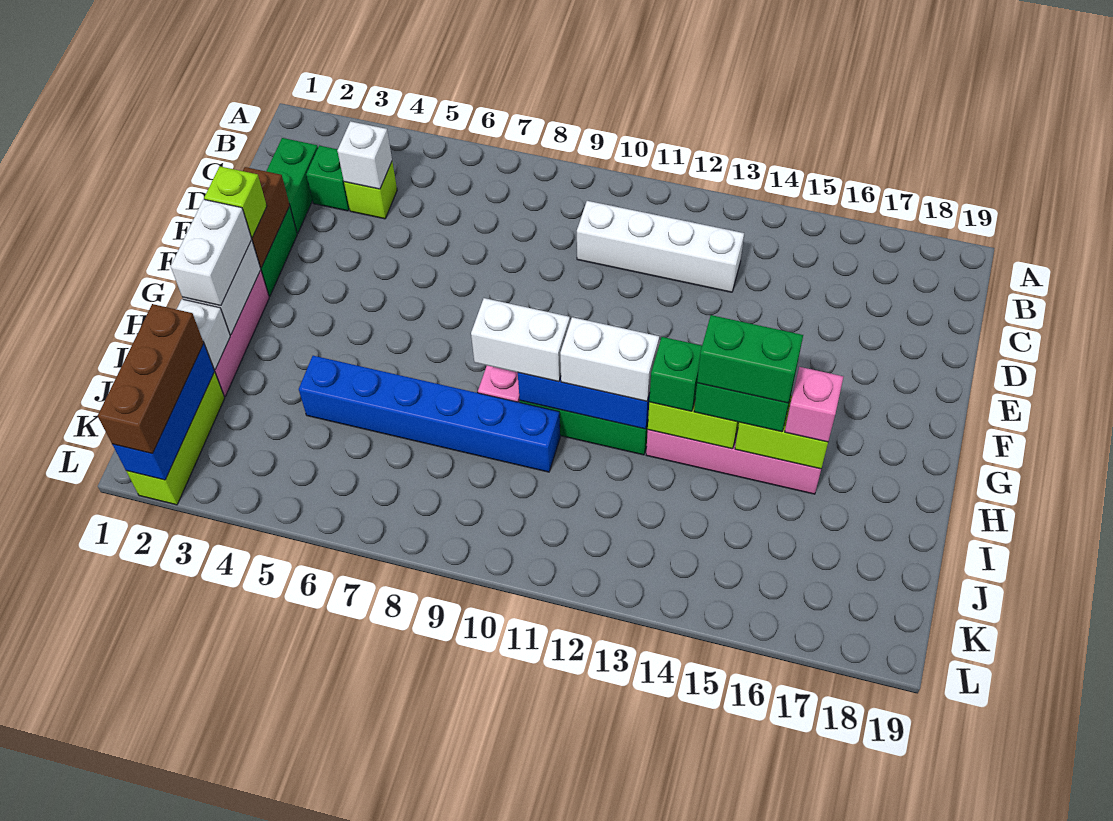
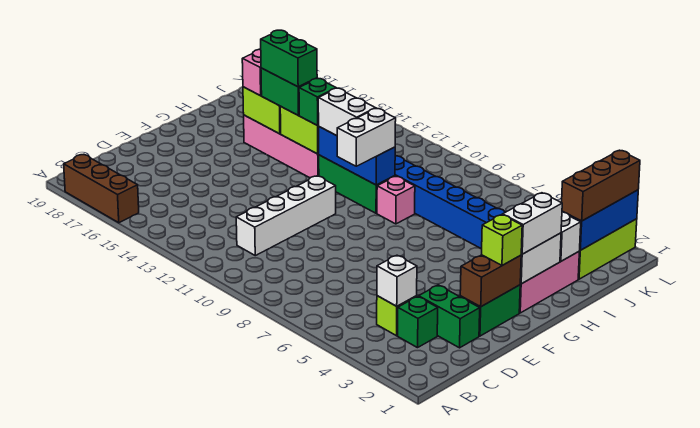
none -> brown 1x3 brick [64,155,139,223]
green 1x2 brick [266,138,318,233] -> green 1x2 brick turned to [419,285,480,348]
white 1x4 brick [577,201,744,292] -> white 1x4 brick turned to [236,176,336,256]
white 1x2 brick [471,298,570,382] -> white 1x2 brick turned to [337,108,396,166]

